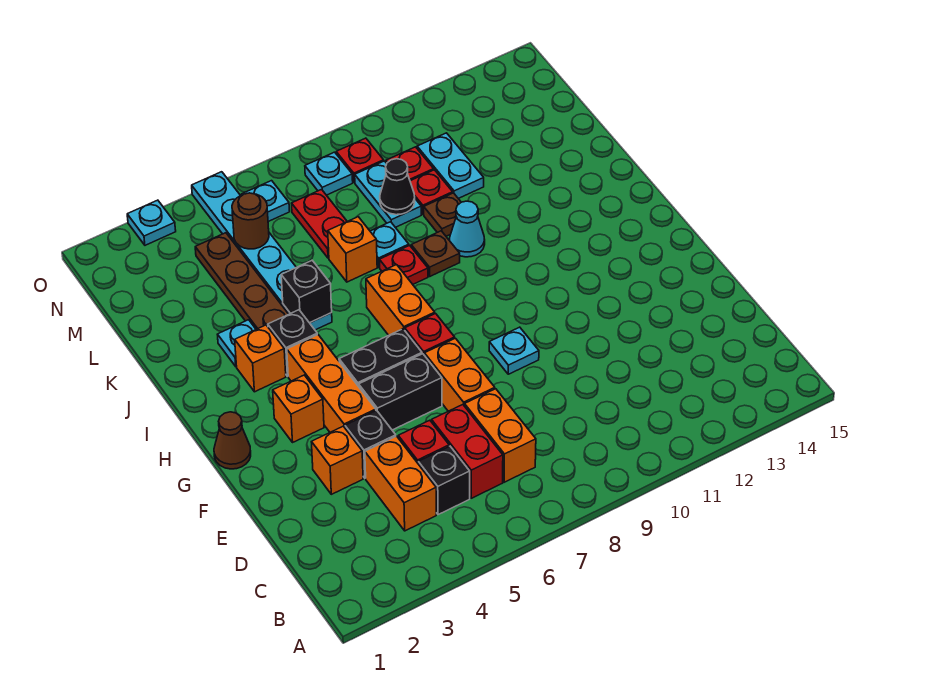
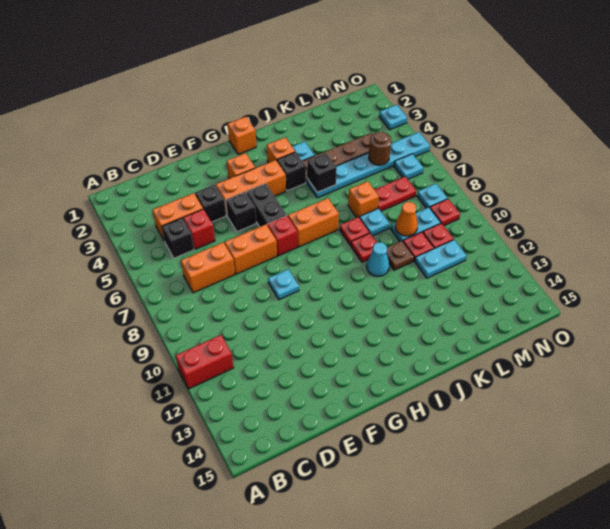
red 1x2 brick [432,405,503,498] -> red 1x2 brick moved to [175,335,234,389]
orange 1x1 brick [312,426,363,494] -> orange 1x1 brick moved to [228,117,256,154]
black 1x2 brick [359,354,442,430] -> black 1x1 brick [226,192,256,232]
brown 1x1 cone [214,412,251,469] -> none
brown 1x1 plate [411,231,460,276] -> red 1x1 plate [351,233,377,262]
black 1x1 cone [380,159,415,215] -> orange 1x1 cone [395,202,418,236]

